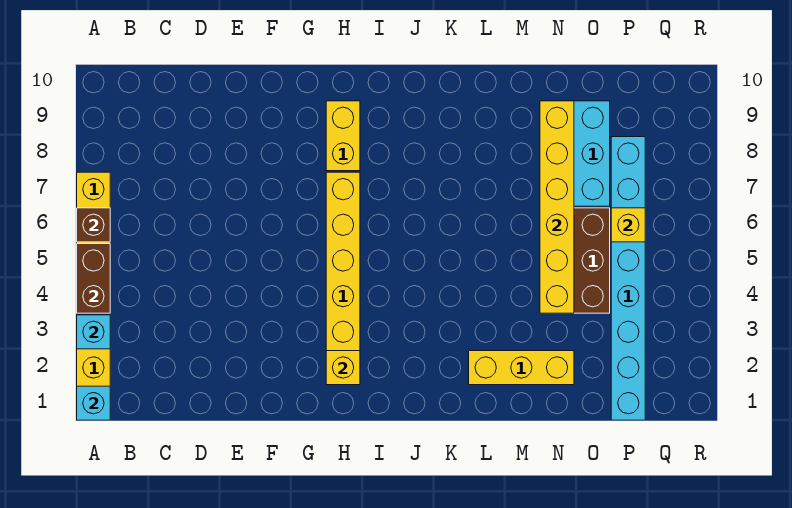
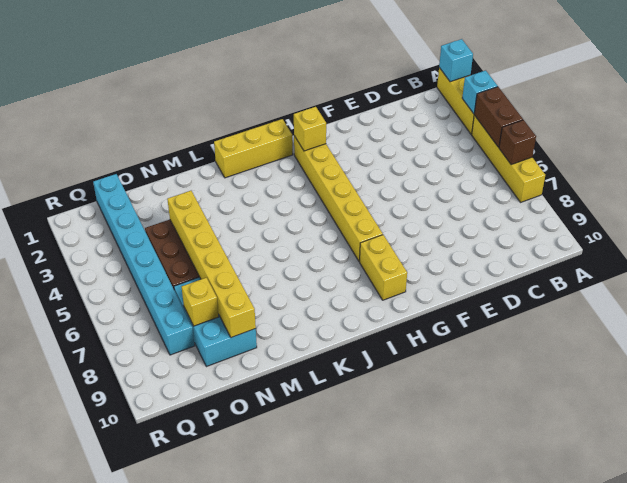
yellow 1x3 brick [469,351,574,385] -> yellow 1x3 brick moved to [214,119,293,178]
yellow 1x1 brick [611,208,645,242] -> yellow 1x1 brick moved to [182,278,219,326]

